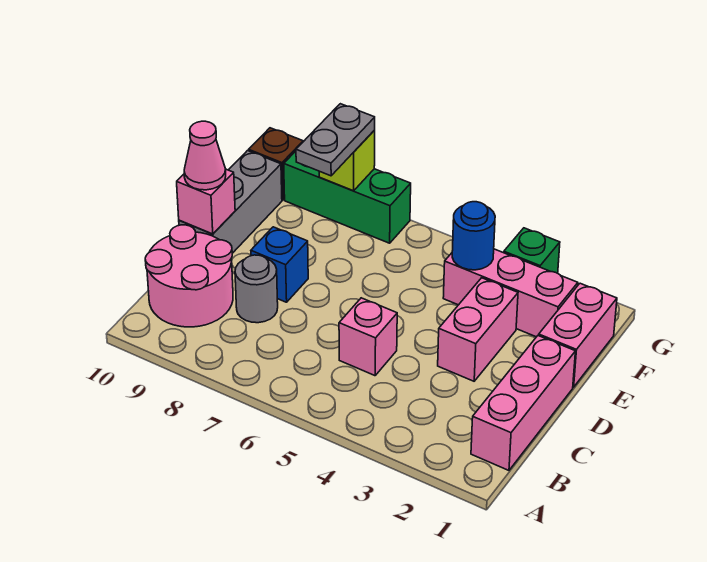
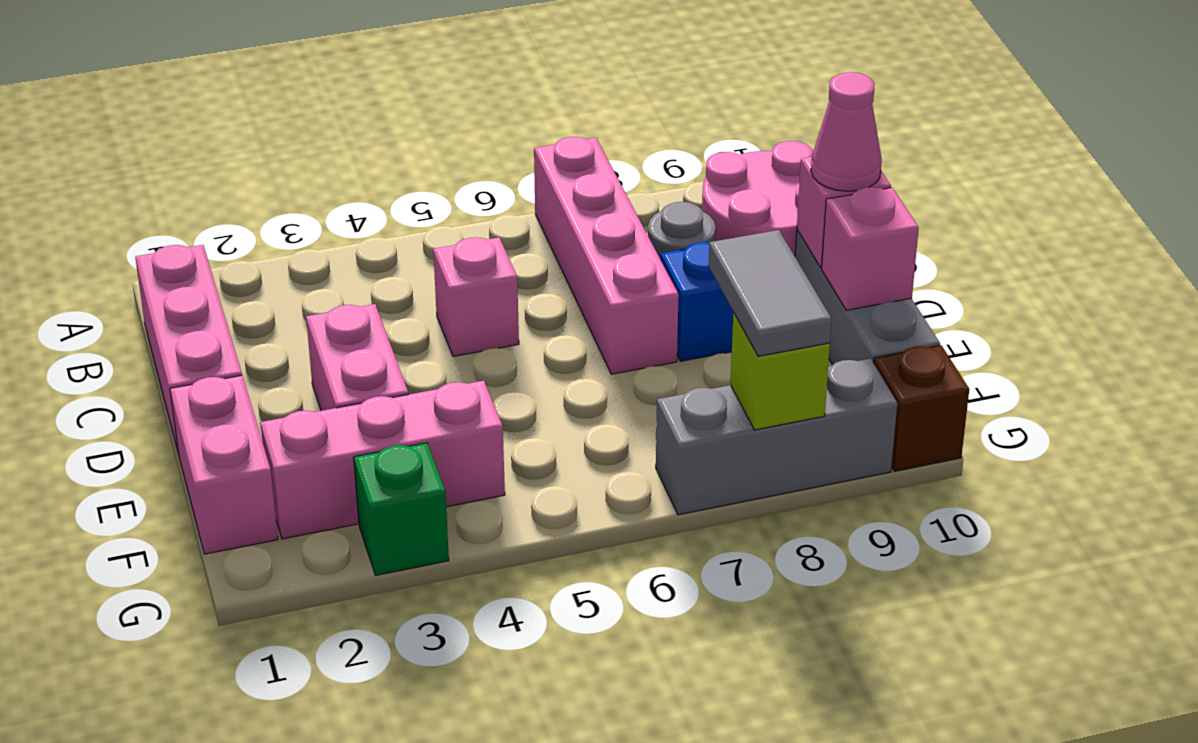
none -> pink 1x4 brick [534,137,679,374]
none -> pink 1x1 brick [822,187,919,310]
blue 1x1 round brick [452,202,495,270] -> none
grey 1x2 plate [296,104,375,176] -> grey 1x2 tile [709,230,832,356]
green 1x3 brick [284,151,411,243] -> grey 1x3 brick [656,359,897,515]

